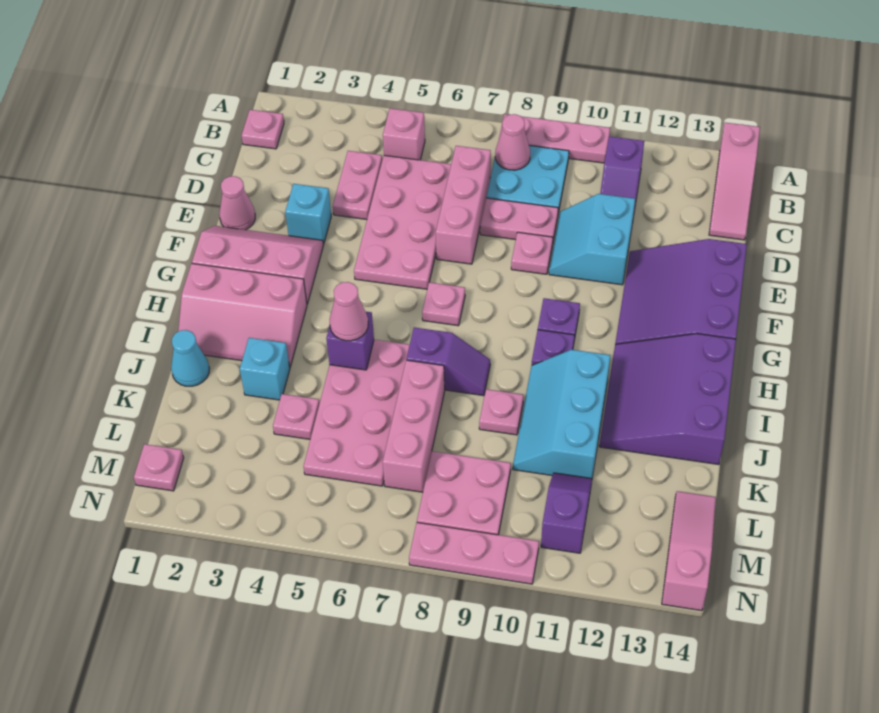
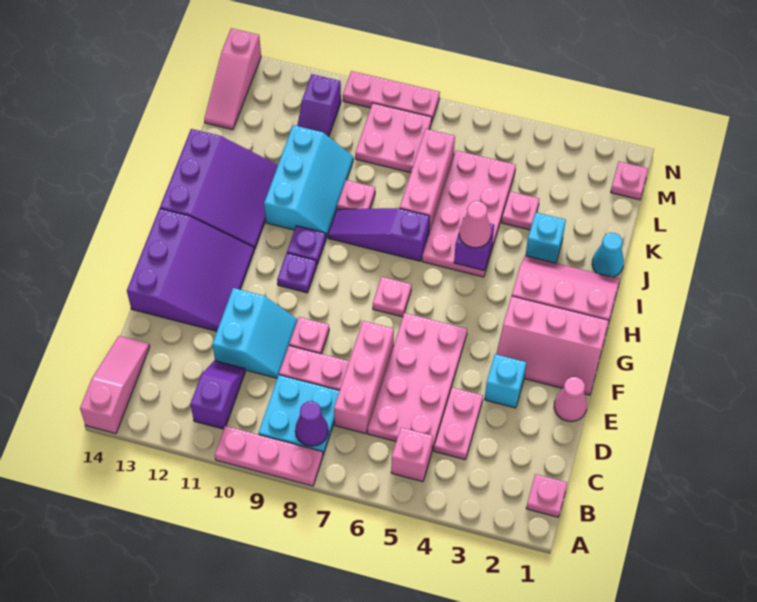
pink 1x1 cone [495,114,530,170] -> purple 1x1 cone [295,401,328,446]
purple 1x2 slope [406,327,490,396] -> purple 1x3 slope [328,208,430,261]

